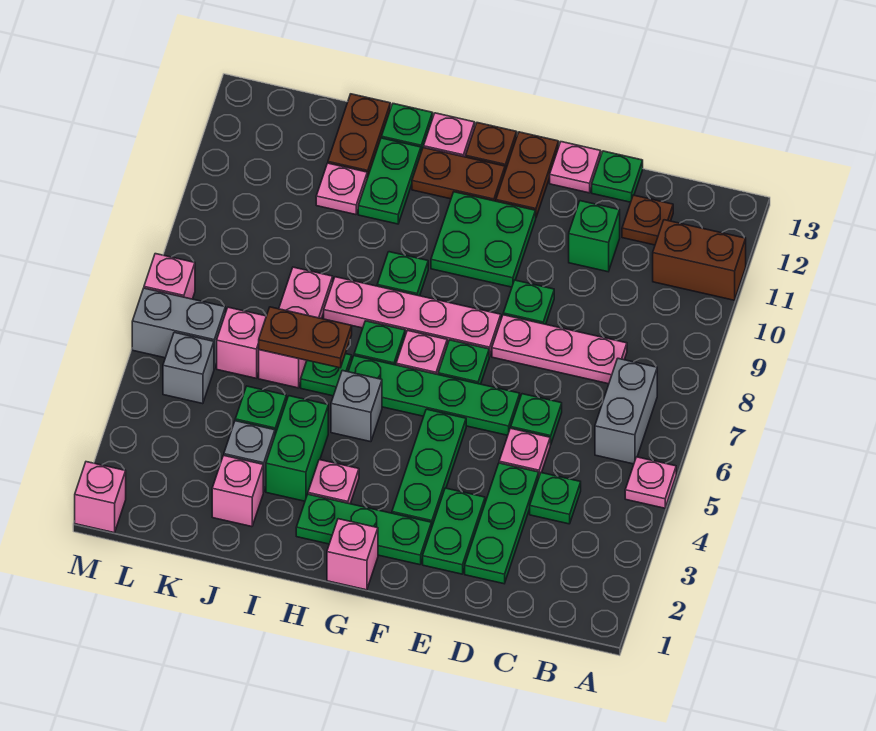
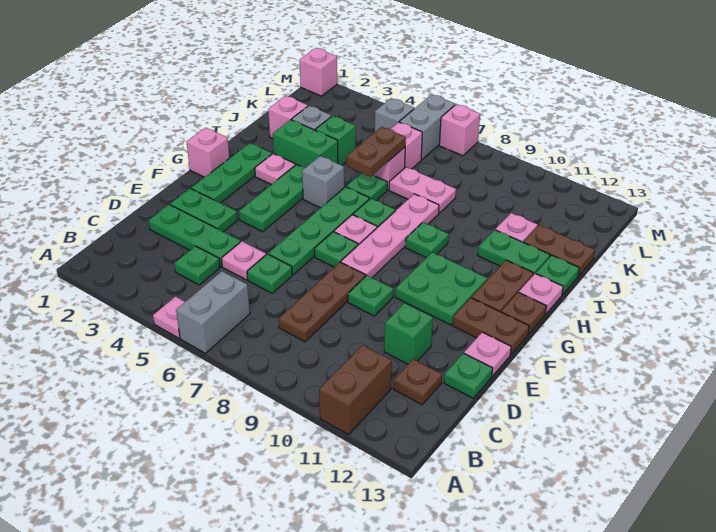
grey 1x2 brick [595,358,657,464] -> grey 1x2 brick turned to [176,271,250,353]
pink 1x3 plate [492,315,627,384] -> brown 1x3 plate [278,262,366,342]
green 1x3 plate [392,409,466,526] -> green 1x3 plate turned to [239,164,305,232]

